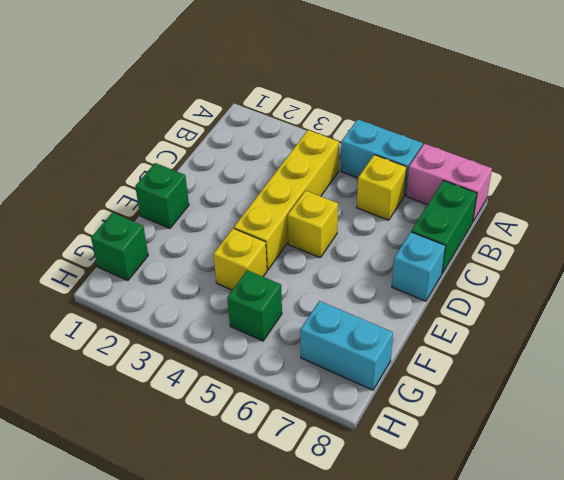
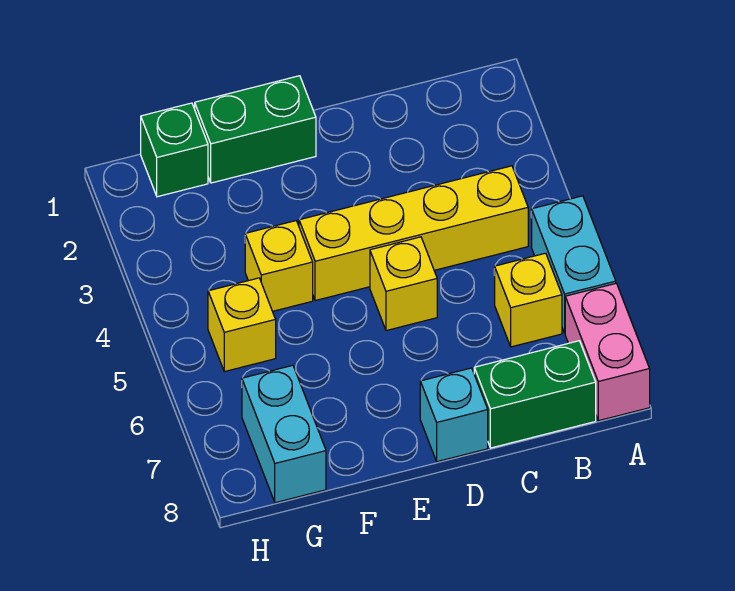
green 1x1 brick [135,163,189,228] -> green 1x2 brick [195,76,316,183]
green 1x1 brick [227,270,282,341] -> yellow 1x1 brick [208,278,276,372]

